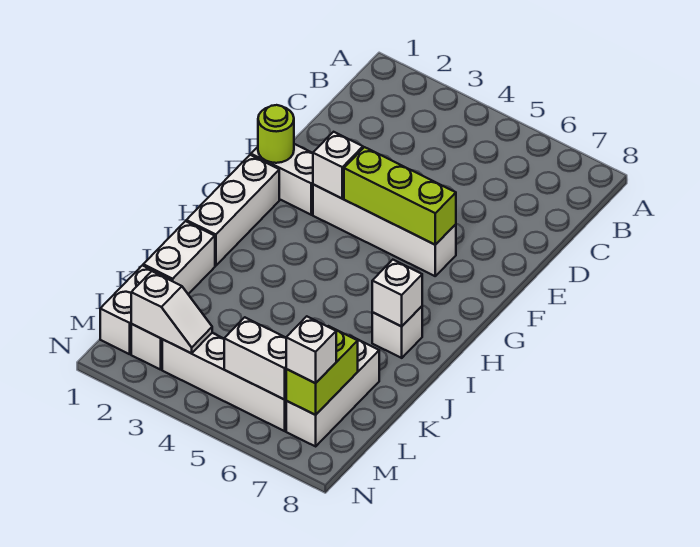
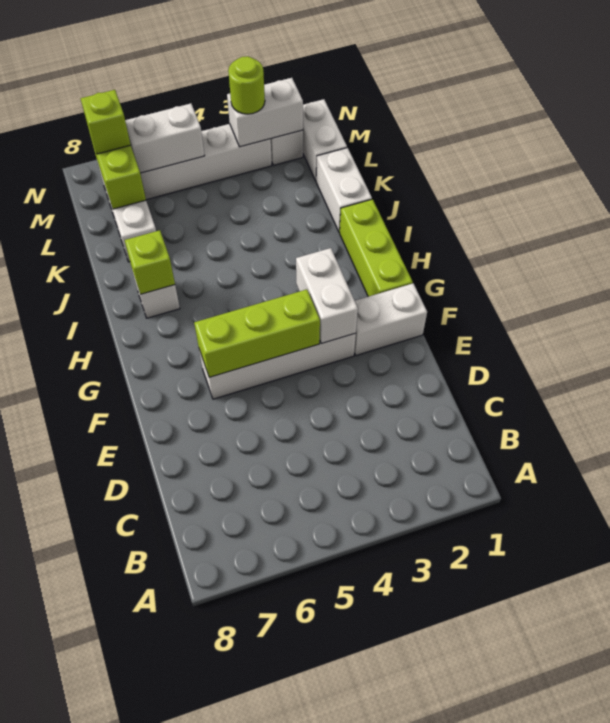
lime 1x1 round brick [258,105,294,163] -> lime 1x1 round brick moved to [228,56,265,114]
white 1x1 brick [313,132,363,198] -> white 1x2 brick [296,248,358,344]
white 1x3 brick [186,155,279,266] -> lime 1x3 brick [340,199,413,297]
white 1x1 brick [372,260,422,326] -> lime 1x1 brick [125,230,175,294]
white 1x2 slope [131,271,212,353] -> white 1x2 brick [227,78,303,147]
white 1x1 brick [286,316,336,383] -> lime 1x1 brick [81,90,131,154]

